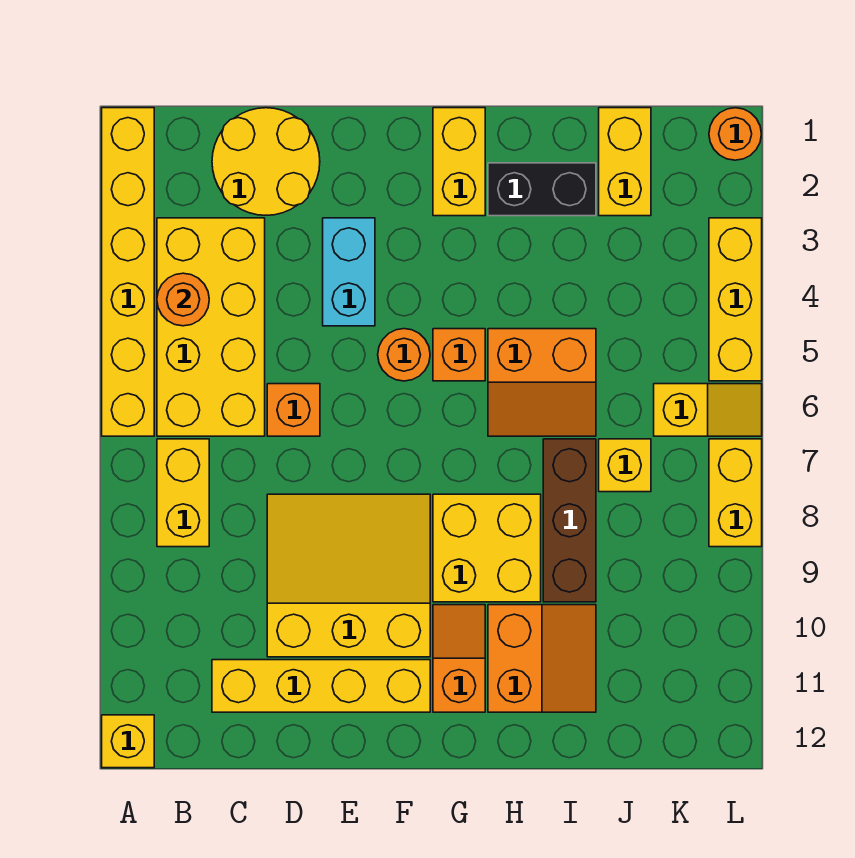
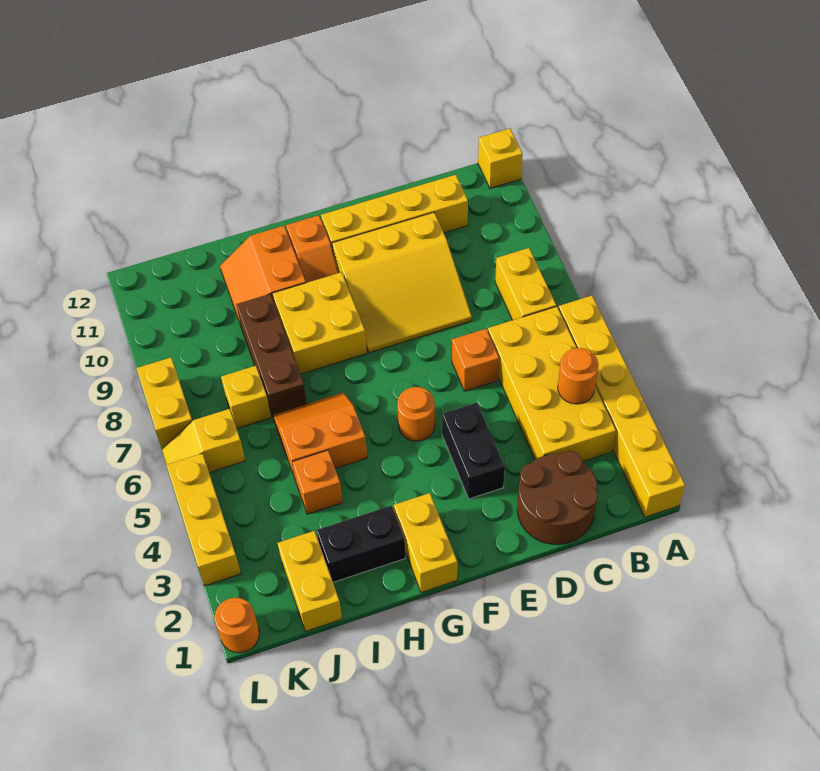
yellow 2x2 round brick [212,108,320,215] -> brown 2x2 round brick [517,451,598,545]
cyan 1x2 brick [323,218,375,326] -> black 1x2 brick [442,403,505,499]
orange 1x1 brick [433,329,485,381] -> orange 1x1 brick moved to [292,450,343,514]

